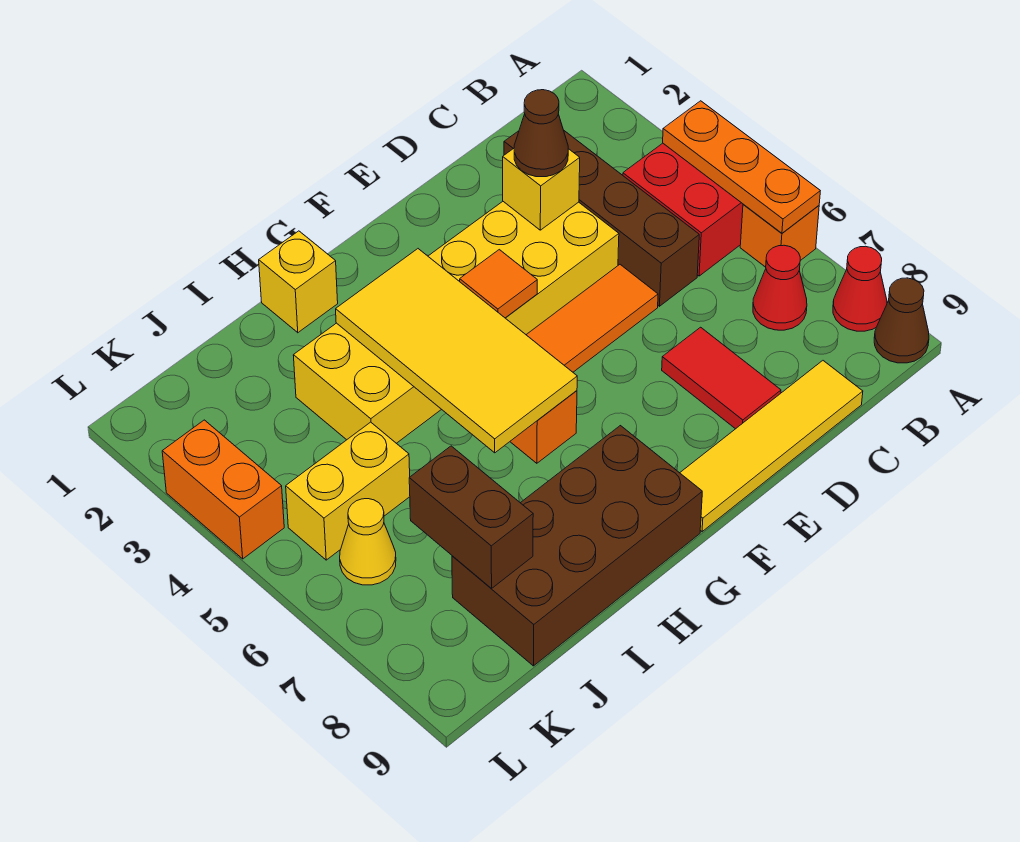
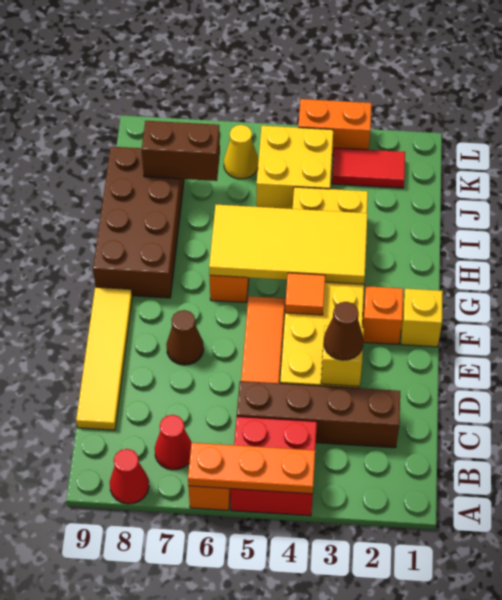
brown 1x1 cone [874,278,929,363] -> brown 1x1 cone moved to [166,310,204,365]
red 1x2 tile [662,327,781,429] -> red 1x2 tile moved to [332,148,405,188]
none -> orange 1x1 brick [363,286,403,345]
yellow 1x1 brick [259,231,338,333] -> yellow 1x1 brick moved to [401,289,443,347]
yellow 1x2 brick [286,422,410,560] -> yellow 2x2 brick [256,126,333,209]

